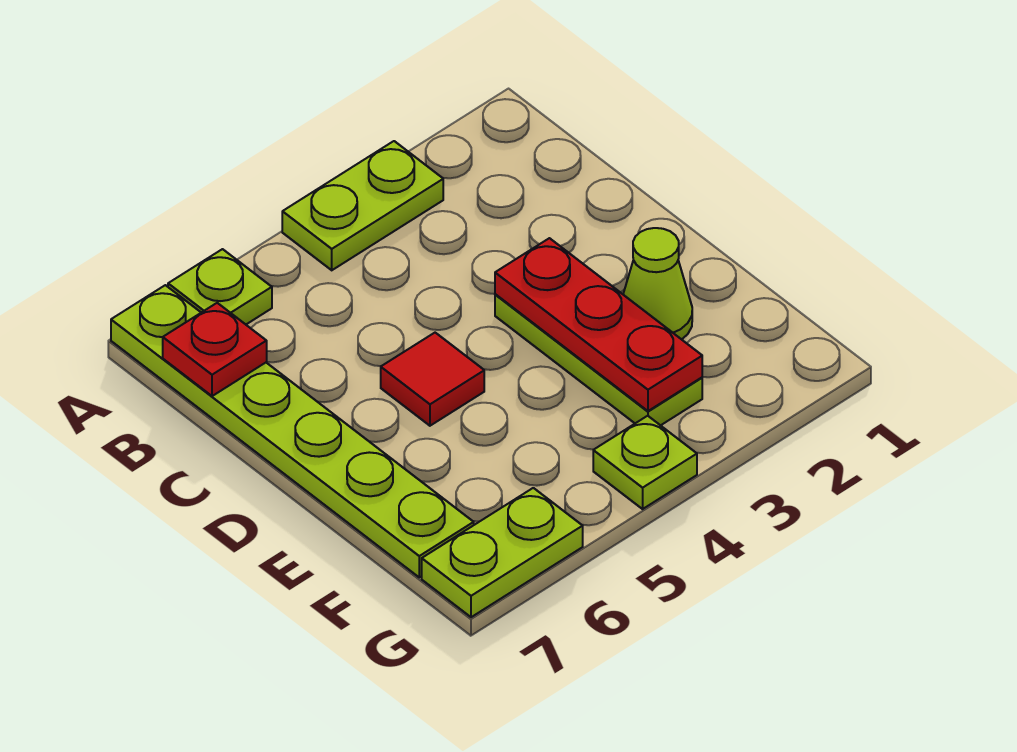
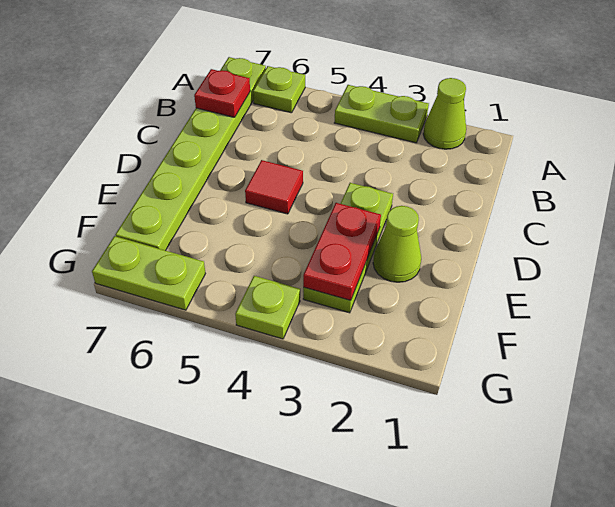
none -> lime 1x1 cone [423,78,466,149]
red 1x3 plate [495,238,702,411] -> red 1x2 plate [303,203,381,300]

